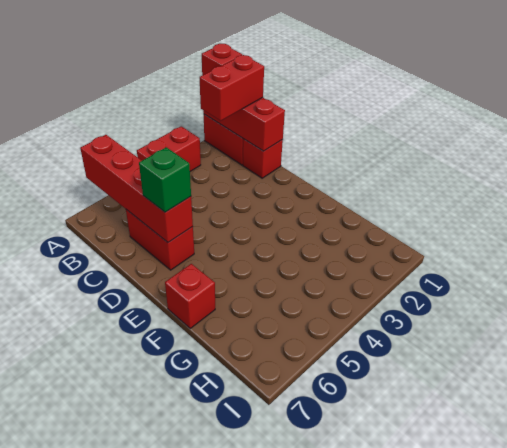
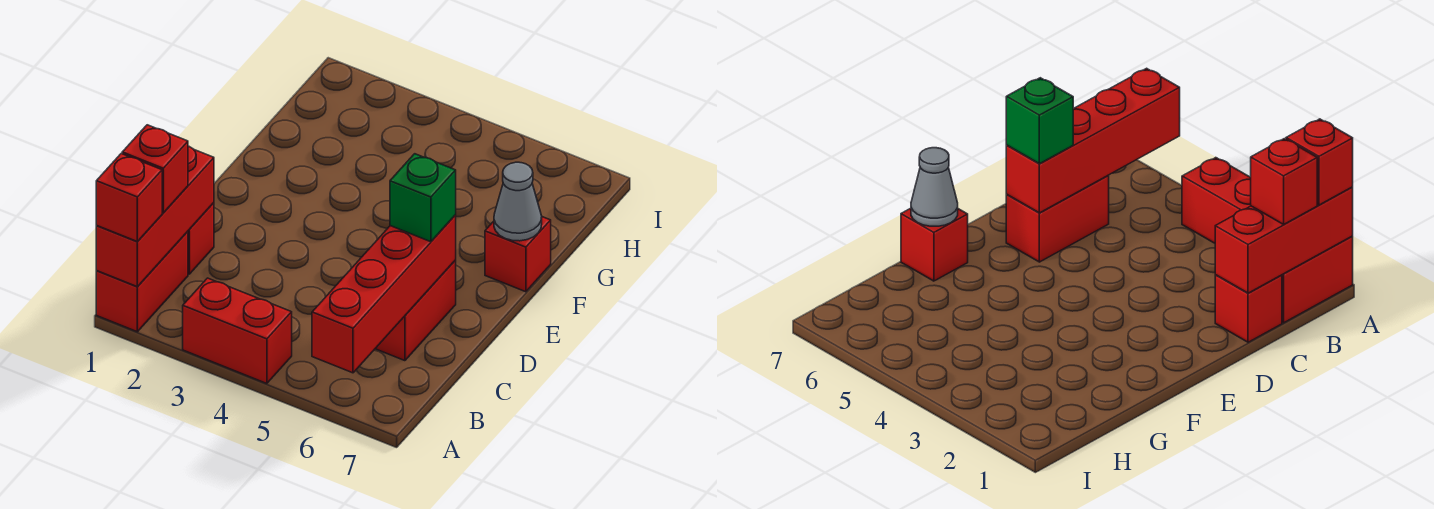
red 1x2 brick [200,55,264,121] -> red 1x1 brick [122,125,188,213]
none -> grey 1x1 cone [494,162,542,241]

